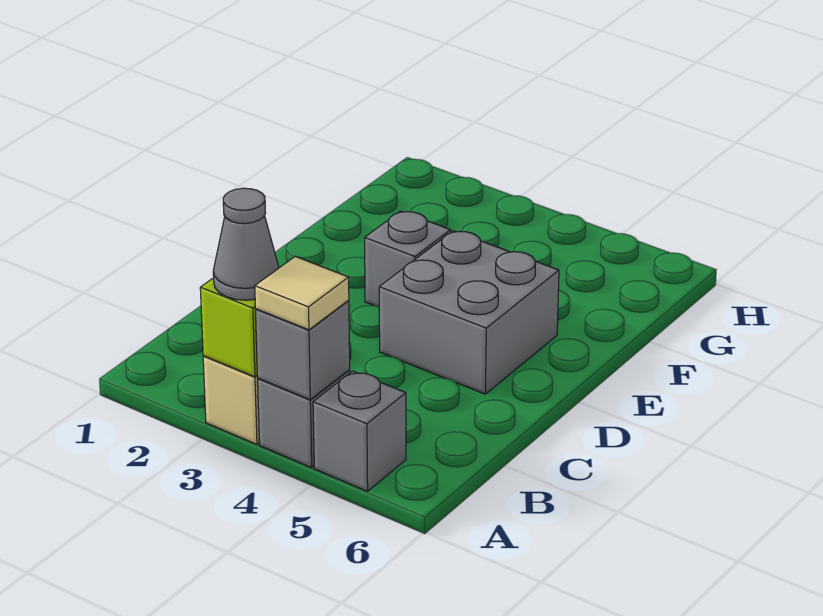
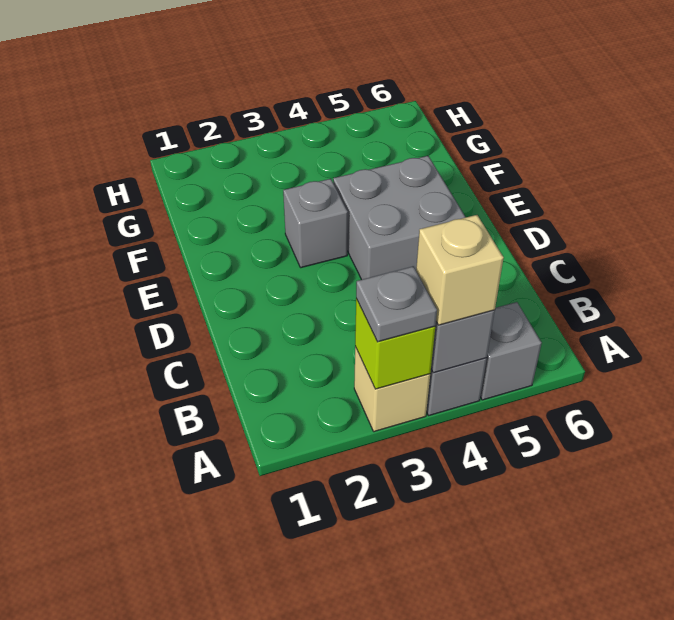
grey 1x1 cone [213,188,279,300] -> grey 1x1 plate [356,266,437,342]
tan 1x1 tile [255,256,349,330] -> tan 1x1 brick [416,215,504,325]

